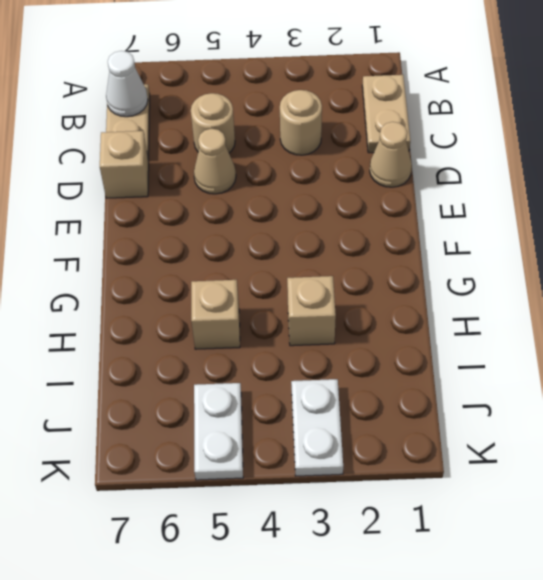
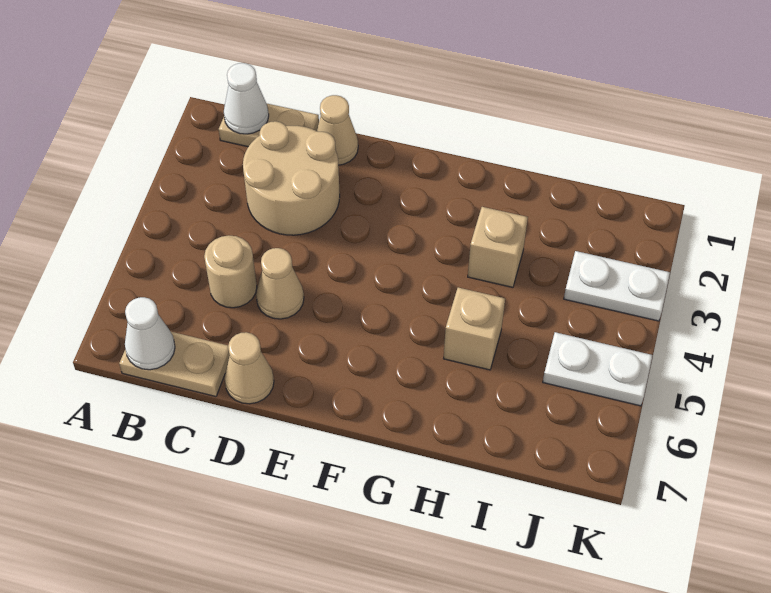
none -> white 1x1 cone [224,63,269,134]
tan 1x1 round brick [280,90,322,155] -> tan 2x2 round brick [243,121,340,235]
tan 1x1 brick [100,131,149,198] -> tan 1x1 cone [224,332,274,404]

